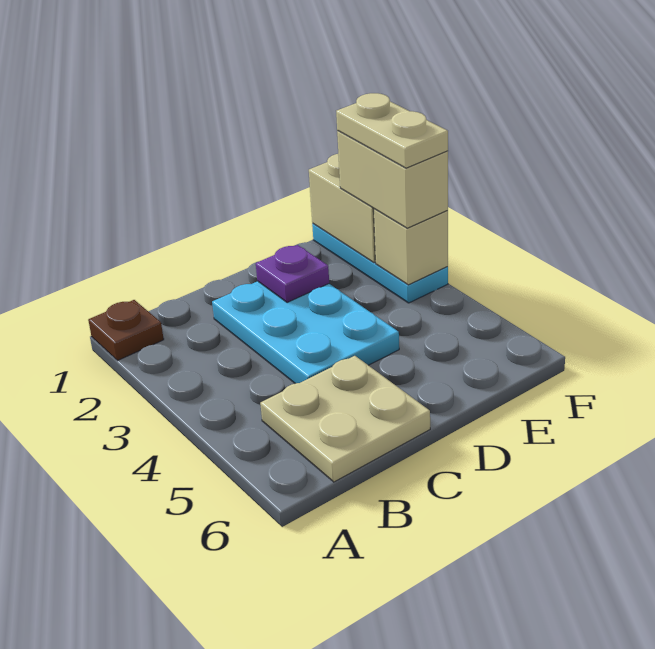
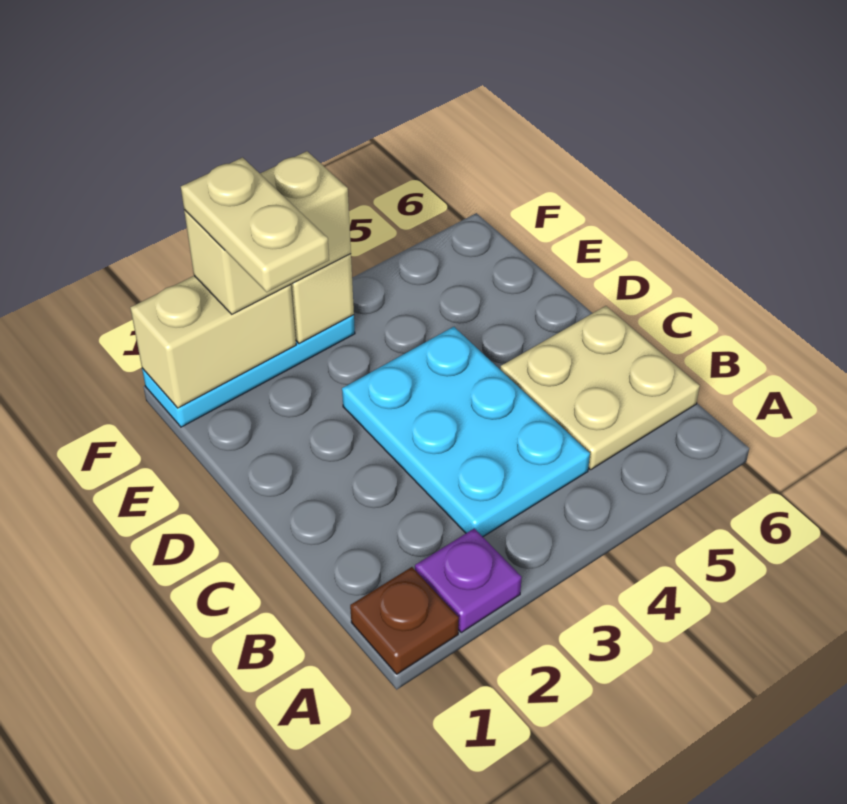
cyan 2x3 plate [212,281,399,384] -> cyan 2x3 plate turned to [342,327,590,537]
purple 1x1 plate [256,245,329,303] -> purple 1x1 plate moved to [415,528,522,632]
tan 1x2 plate [336,93,448,168] -> tan 1x2 plate turned to [181,158,329,292]

